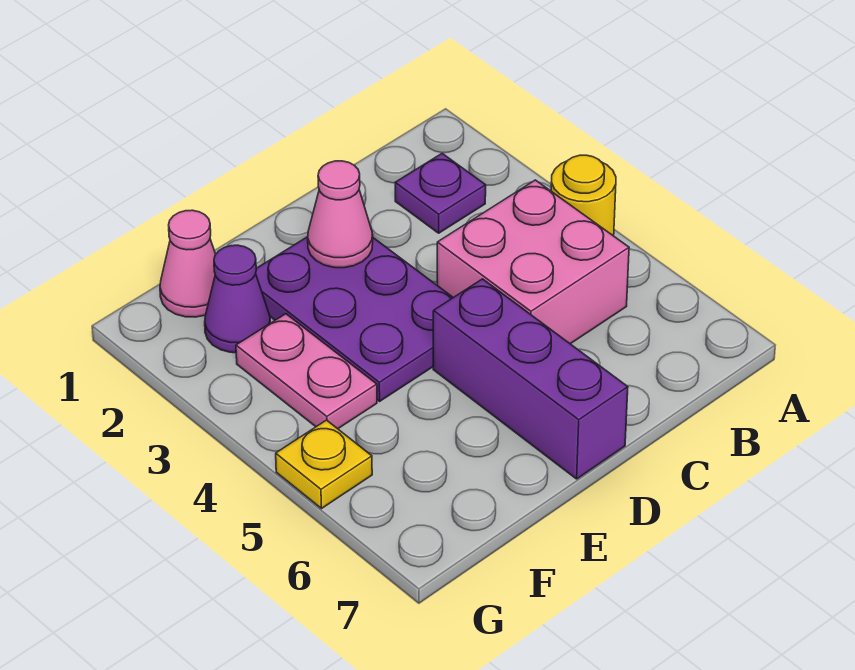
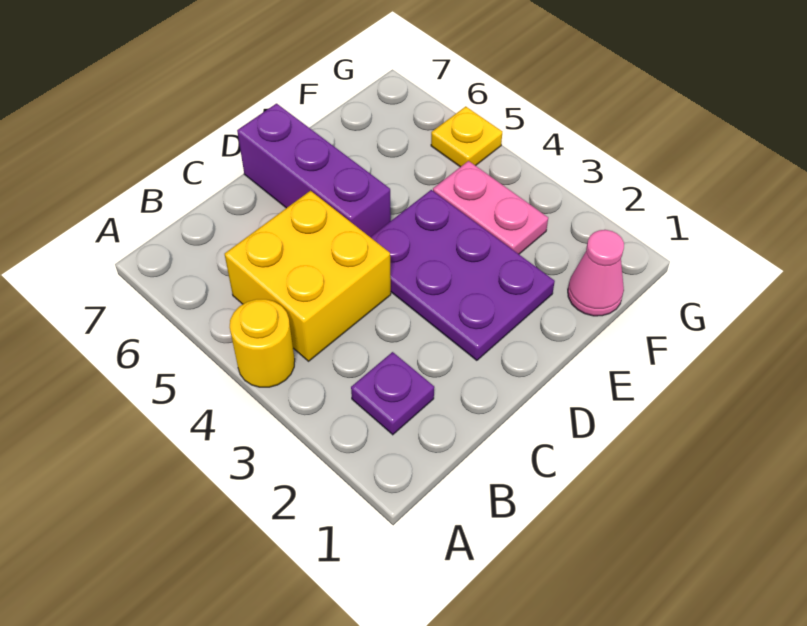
pink 2x2 brick [437,180,629,344] -> yellow 2x2 brick [225,191,391,361]
pink 1x1 cone [308,161,373,268] -> none
purple 1x1 cone [205,245,270,353] -> none

